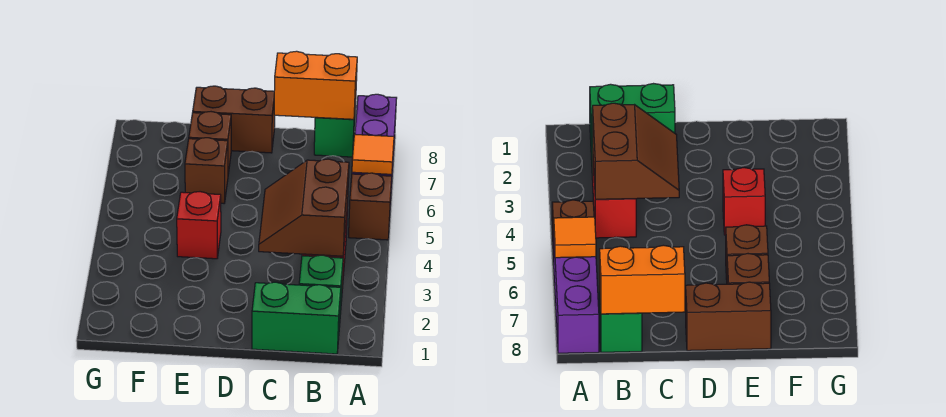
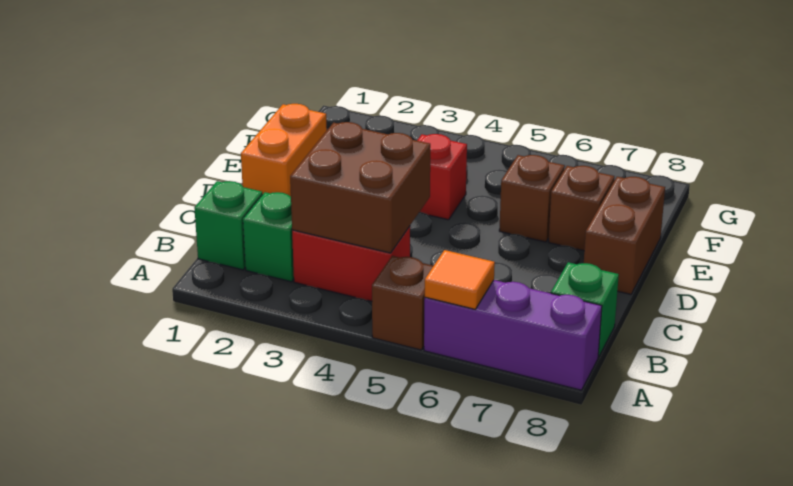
green 1x2 brick [252,282,341,354] -> green 1x1 brick [194,181,263,270]
brown 2x2 slope [259,159,349,256] -> brown 2x2 brick [290,122,430,253]
orange 1x2 brick [274,51,357,119] -> orange 1x2 brick moved to [241,104,327,196]

